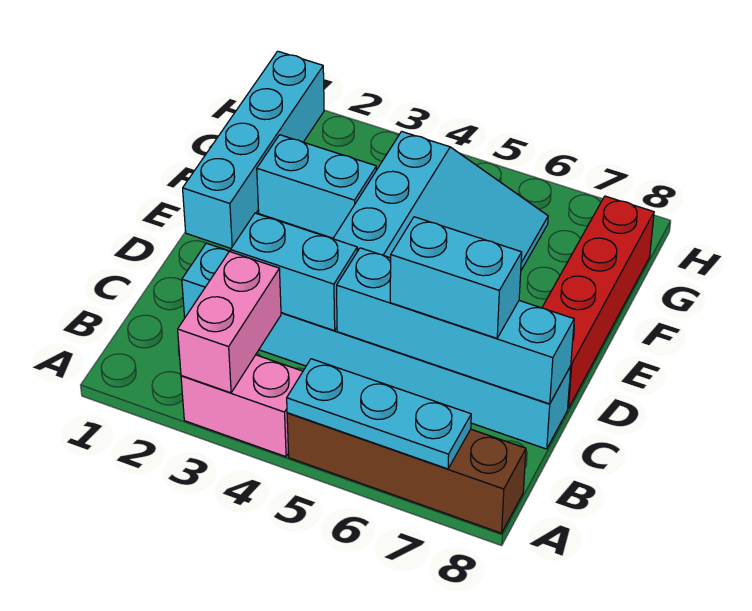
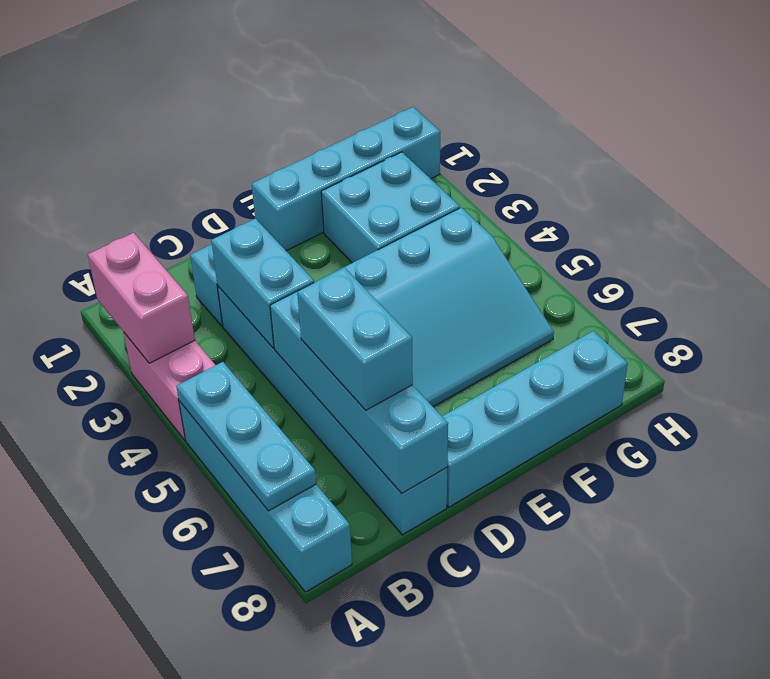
pink 1x2 brick [178,252,281,393] -> pink 1x2 brick turned to [88,233,195,363]
brown 1x4 brick [287,413,526,533] -> cyan 1x4 brick [179,401,352,592]
red 1x4 brick [542,196,654,408] -> cyan 1x4 brick [442,331,628,507]
cyan 1x2 brick [257,135,376,238] -> cyan 2x2 brick [321,152,460,263]

